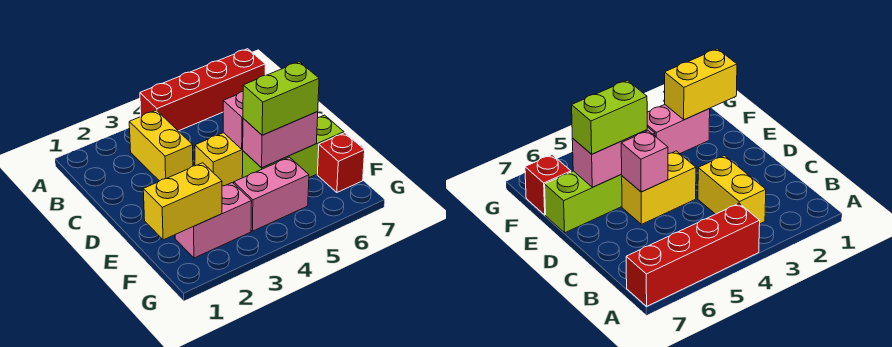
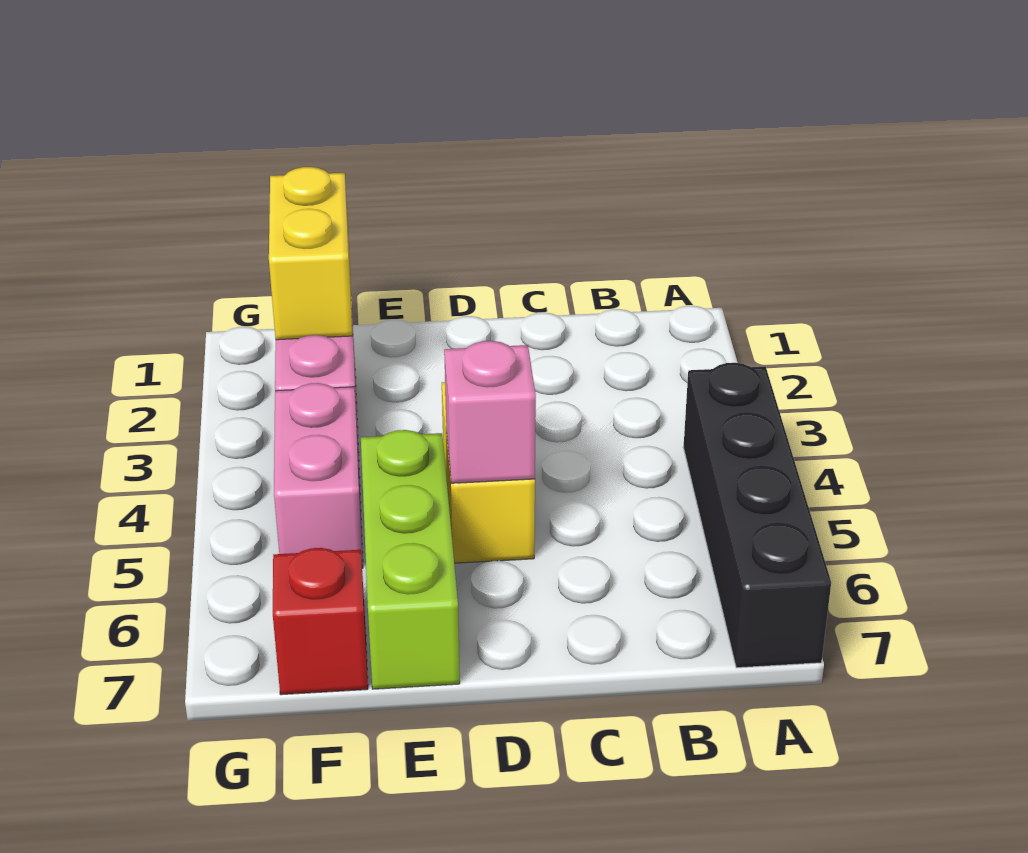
red 1x4 brick [140,49,265,131] -> black 1x4 brick [684,363,831,668]
yellow 1x2 brick [129,110,193,181] -> none
pink 1x2 brick [243,112,318,168] -> none
lime 1x2 brick [243,62,319,135] -> none

